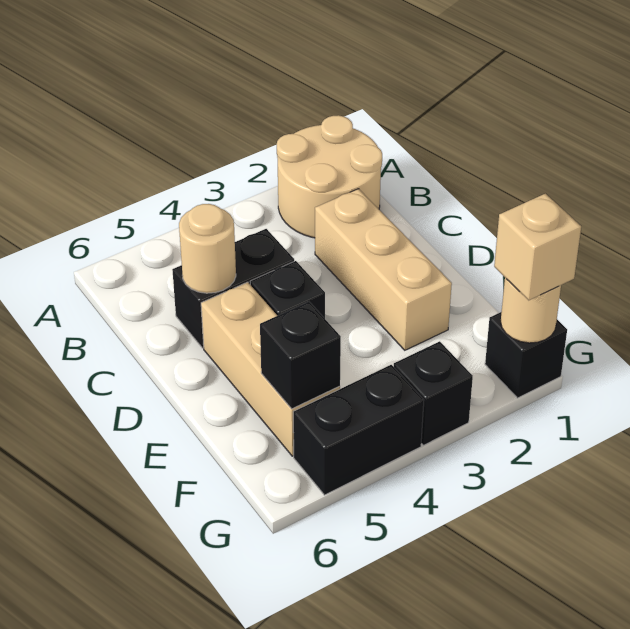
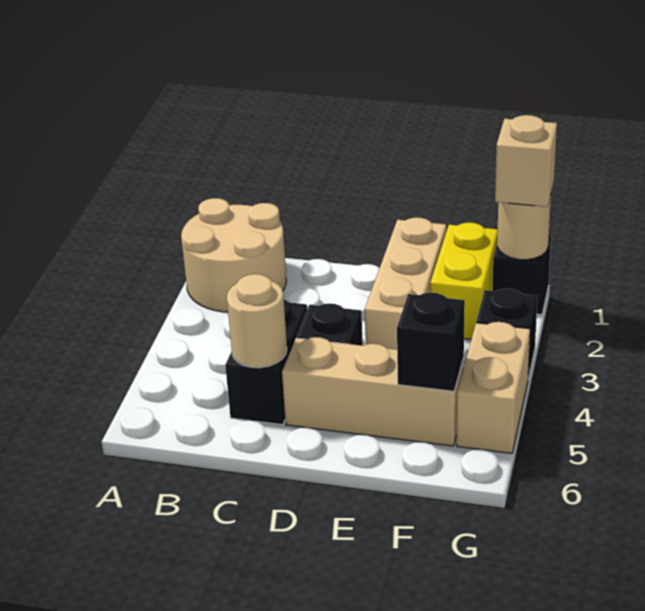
tan 1x3 brick [315,189,452,350] -> tan 1x3 brick turned to [365,217,446,349]
none -> yellow 1x2 brick [430,222,498,339]
black 1x2 brick [293,365,424,495] -> tan 1x2 brick [457,322,530,453]

